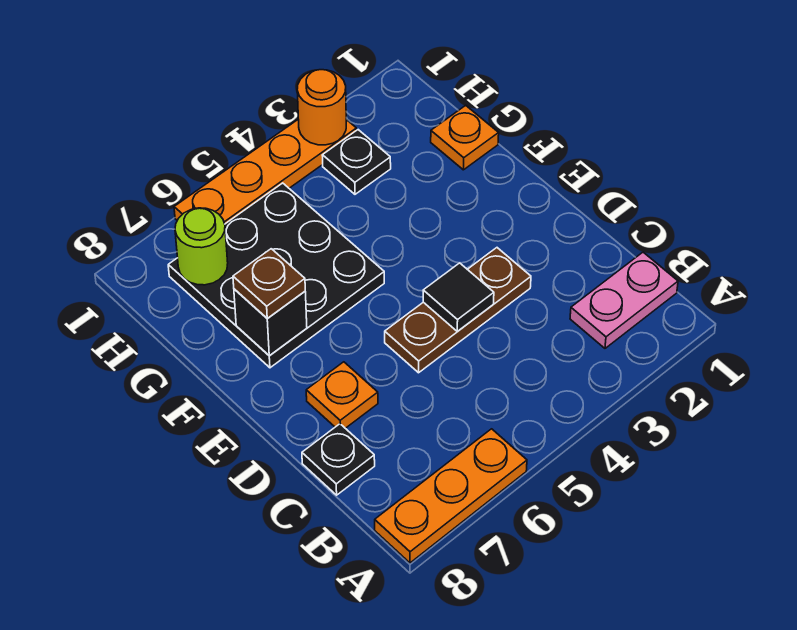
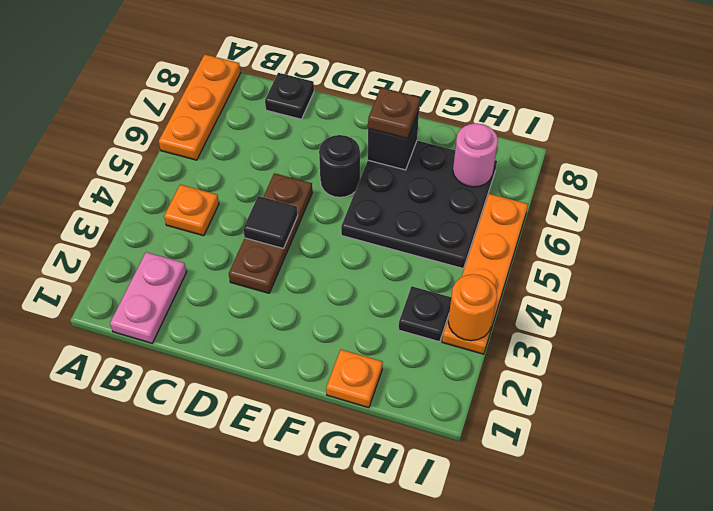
orange 1x1 plate [306,362,378,428] -> orange 1x1 plate moved to [164,185,219,236]
none -> black 1x1 round brick [319,135,360,197]
lime 1x1 round brick [175,208,228,285] -> pink 1x1 round brick [453,123,498,187]

